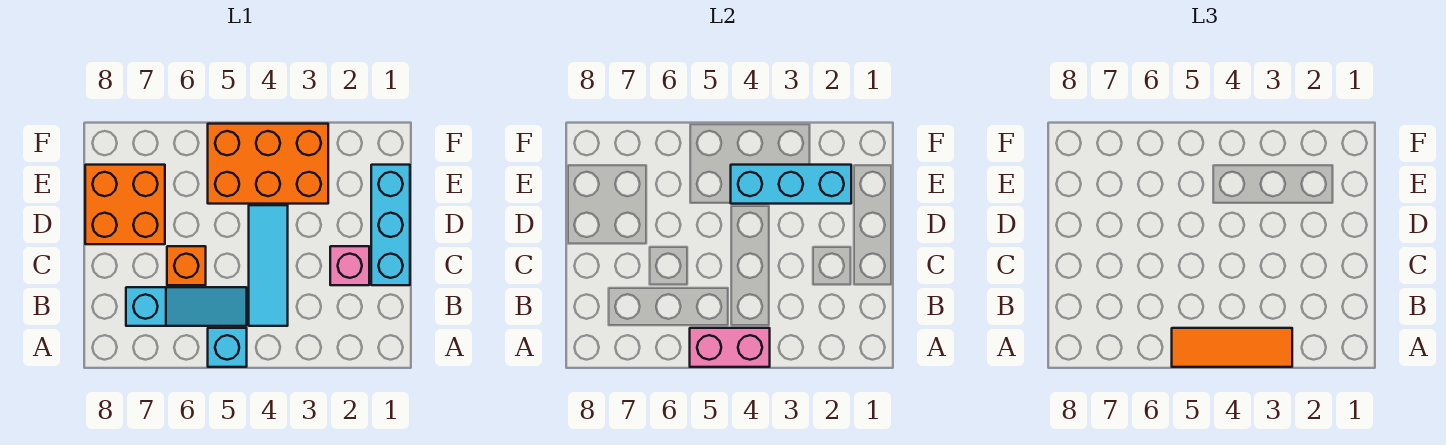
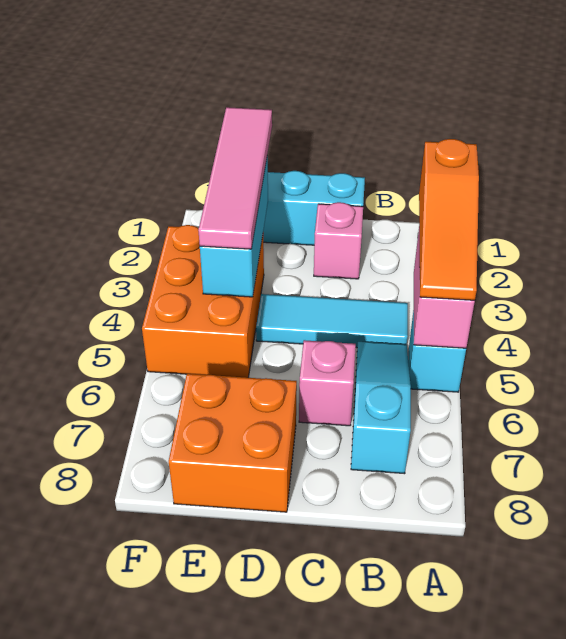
orange 1x3 tile [1172,328,1292,367] -> orange 1x3 slope [419,139,479,300]
orange 1x1 brick [167,246,206,285] -> pink 1x1 brick [299,340,356,426]
none -> pink 1x4 tile [198,107,272,249]

